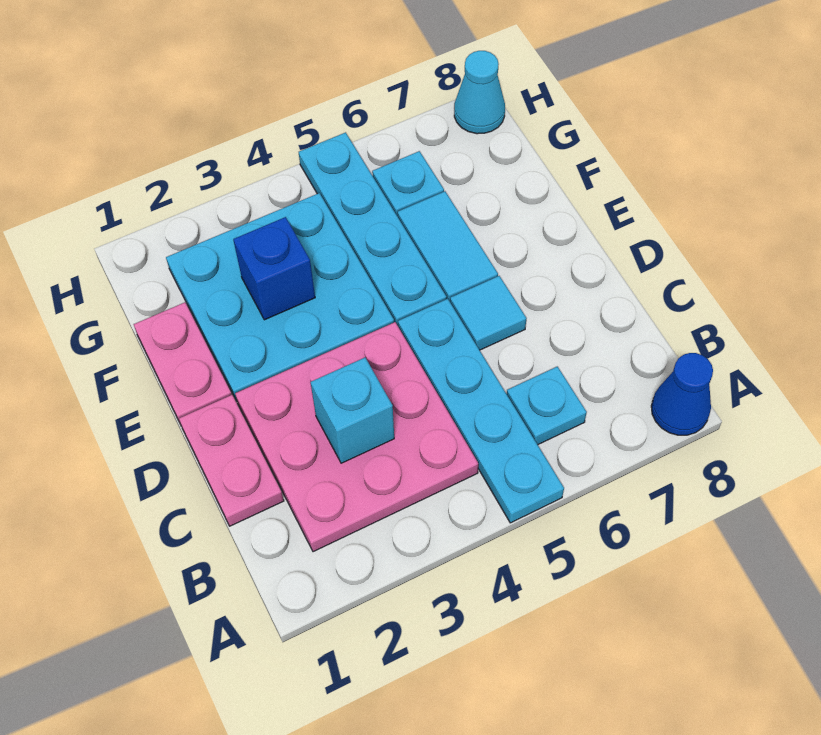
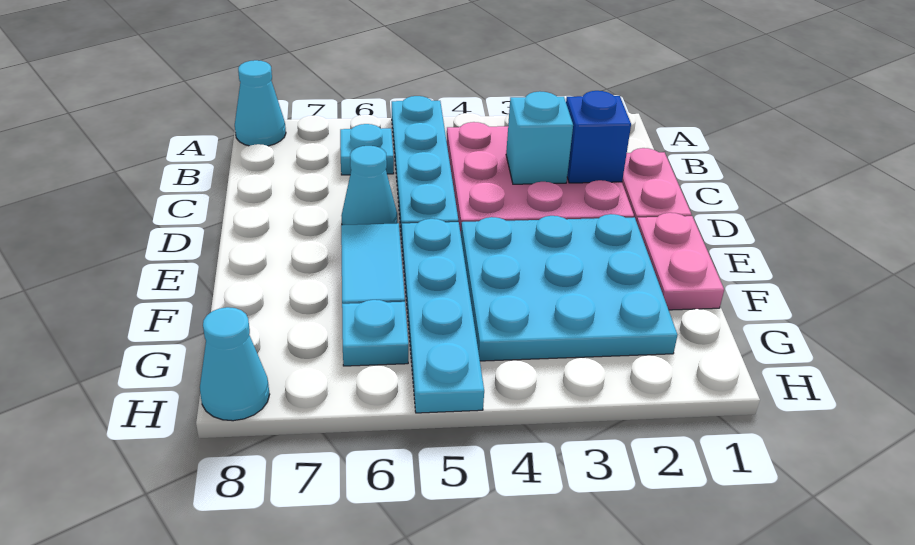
blue 1x1 cone [651,353,713,435] -> cyan 1x1 cone [235,60,286,146]
cyan 1x1 tile [450,276,527,350] -> cyan 1x1 cone [341,146,397,225]
blue 1x1 brick [233,217,315,320] -> blue 1x1 brick moved to [566,91,631,183]

